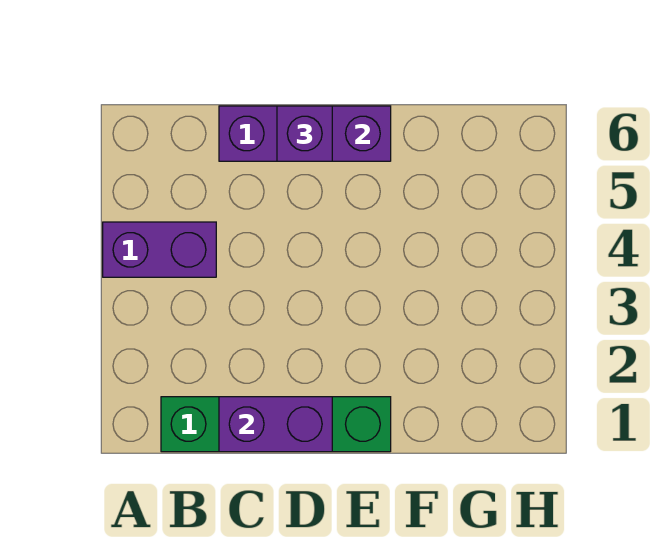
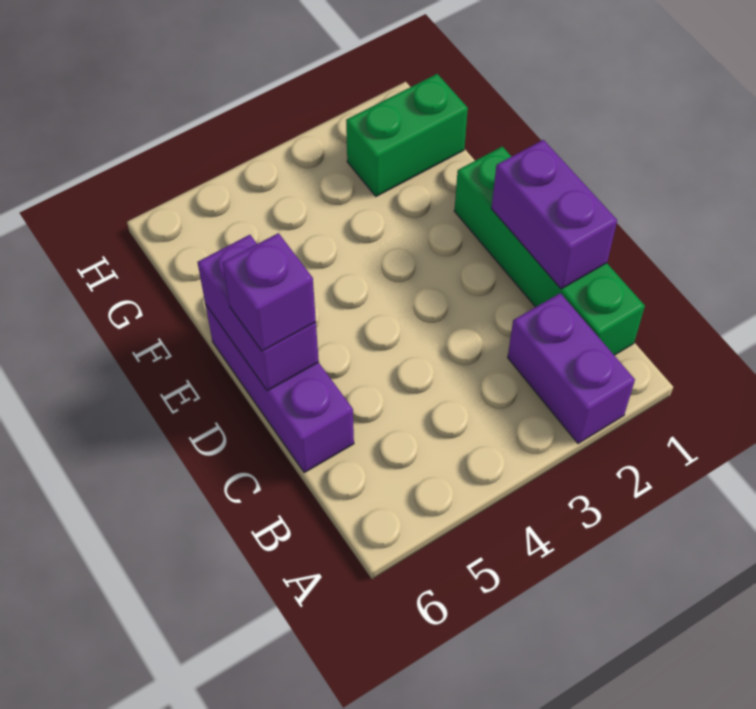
purple 1x2 brick [103,222,216,277] -> purple 1x2 brick moved to [508,293,635,444]
none -> green 1x2 brick [346,74,468,196]

